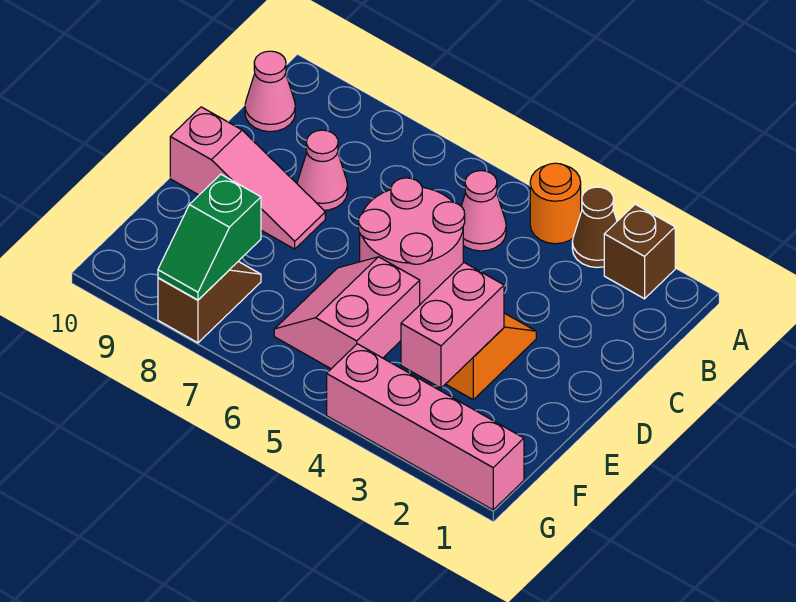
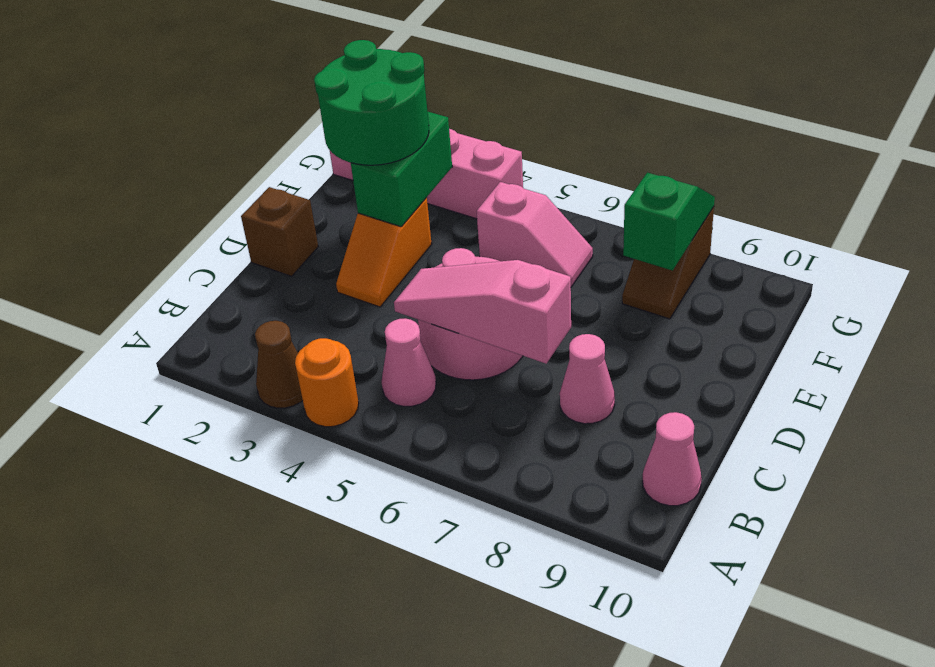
brown 1x1 brick [604,204,675,299] -> brown 1x1 brick moved to [241,187,318,276]
pink 1x3 slope [170,107,325,249] -> pink 1x3 slope moved to [394,260,571,364]
none -> green 2x2 round brick [314,40,429,165]
pink 1x2 brick [401,263,504,388] -> green 1x2 brick [351,112,452,227]
pink 2x2 slope [274,257,420,369] -> pink 1x2 slope [477,182,593,287]

